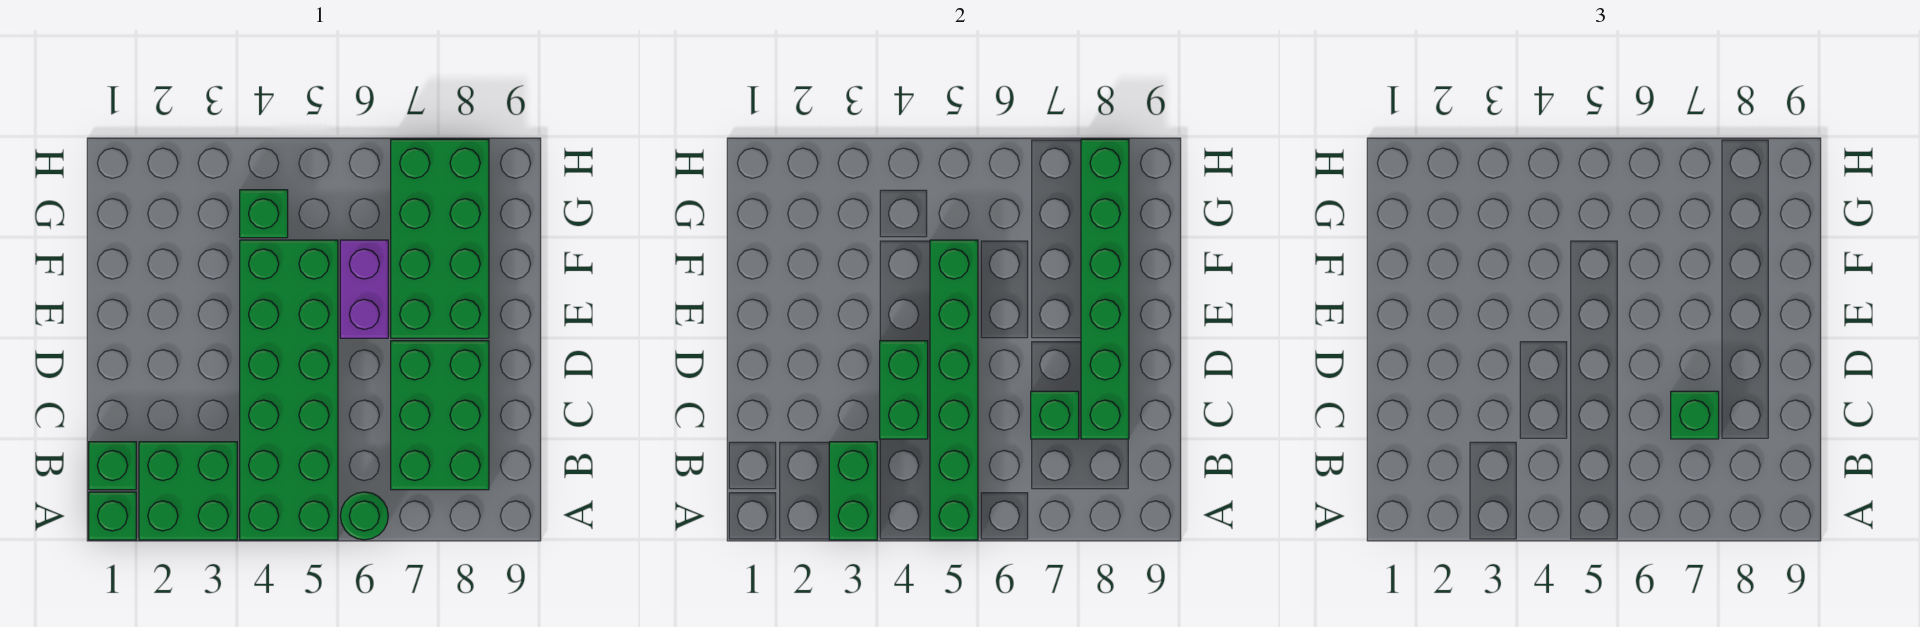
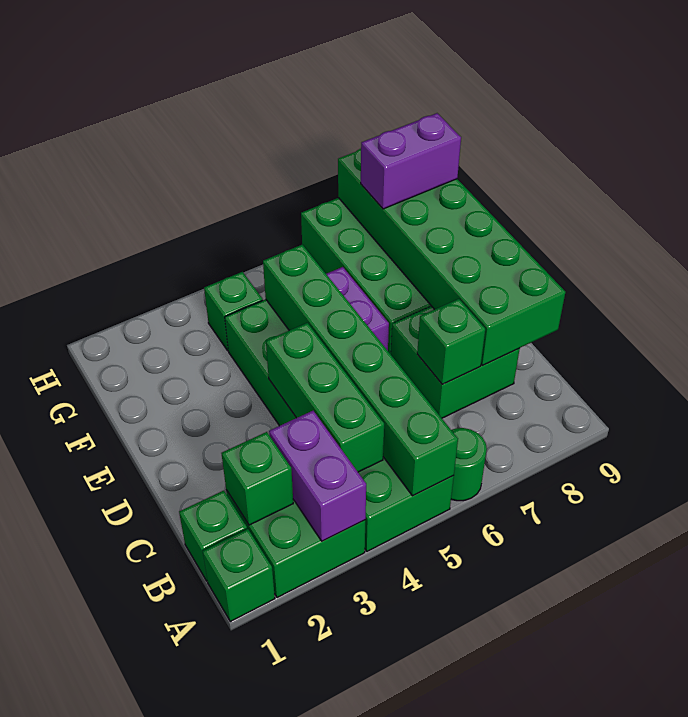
green 1x2 brick [829,442,877,540] -> purple 1x2 brick [269,411,366,541]
green 2x3 brick [391,341,489,490] -> green 2x2 brick [391,306,520,418]
green 1x2 brick [880,341,928,439] -> green 1x3 brick [266,323,384,472]
green 1x1 brick [1671,391,1719,439] -> green 1x1 brick moved to [221,432,293,525]
green 1x6 brick [1081,139,1129,439] -> green 2x6 brick [338,149,565,365]
none -> purple 1x2 brick [361,113,461,209]

